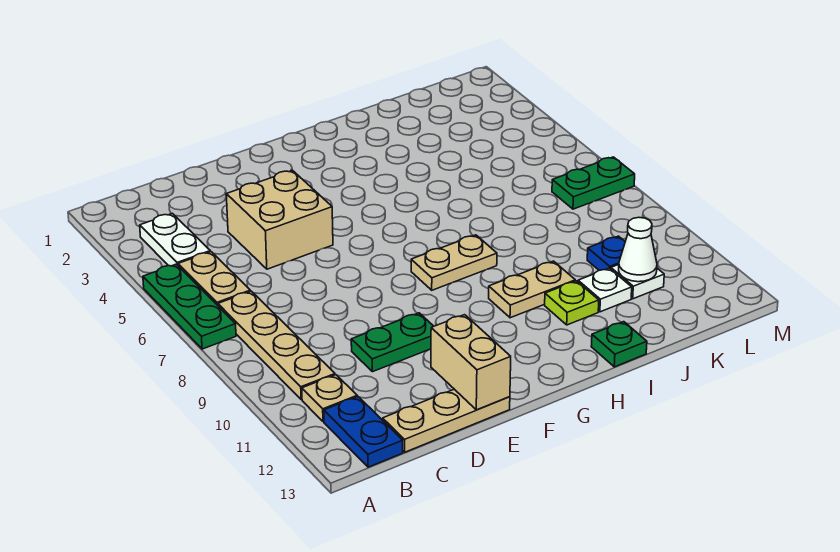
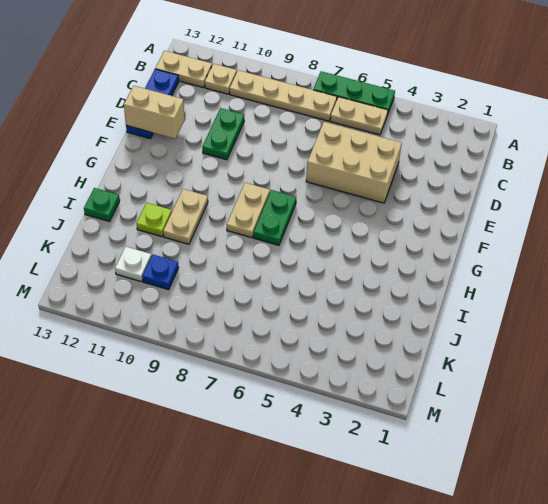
white 1x2 plate [140,213,210,266] -> none
blue 1x2 plate [324,397,403,467] -> tan 1x2 plate [155,51,212,88]
tan 1x3 plate [383,389,510,452] -> blue 1x3 plate [126,69,179,139]
tan 2x2 brick [226,170,333,269] -> tan 2x3 brick [306,122,402,203]
white 1x1 plate [578,268,632,312] -> none
white 1x1 cone [619,217,657,282] -> none
green 1x2 plate [552,157,635,209] -> green 1x2 plate moved to [253,190,296,245]

